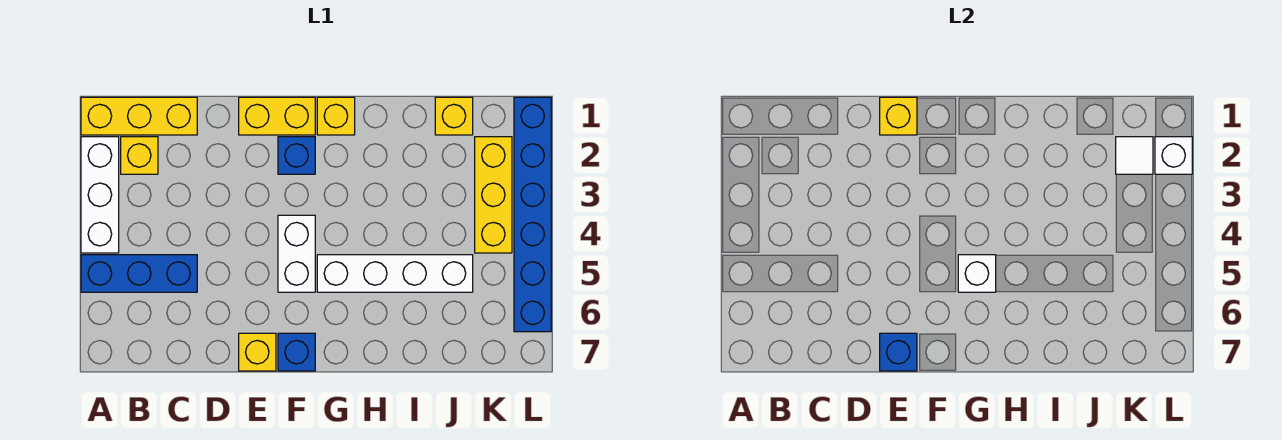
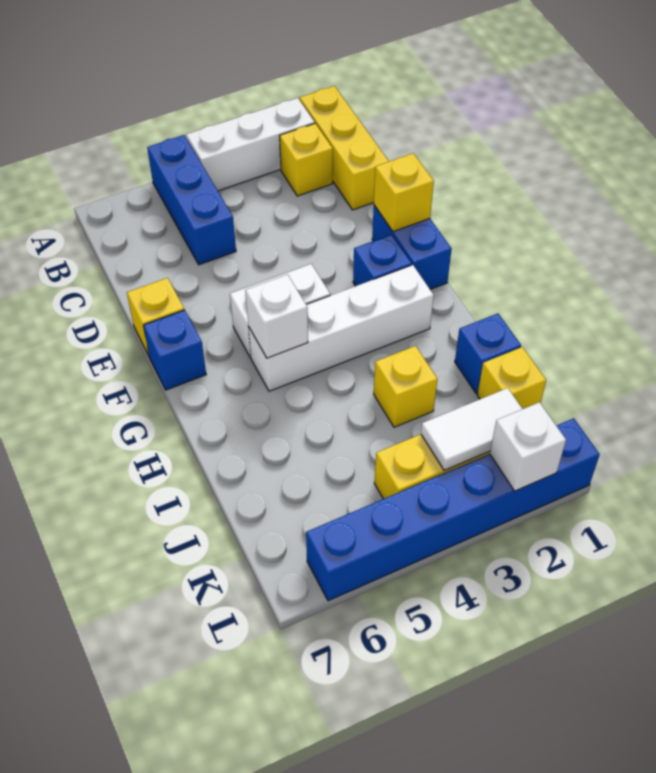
yellow 1x2 brick [239,97,315,135] -> blue 1x2 brick [372,205,452,289]
blue 1x1 brick [880,333,917,371] -> blue 1x1 brick moved to [455,314,521,394]
yellow 1x1 brick [317,97,355,135] -> yellow 1x1 brick moved to [374,346,437,427]
white 1x4 brick [317,255,473,292] -> white 1x4 brick turned to [249,265,434,391]
white 1x1 tile [1116,137,1153,174] -> white 1x2 tile [421,388,522,471]

